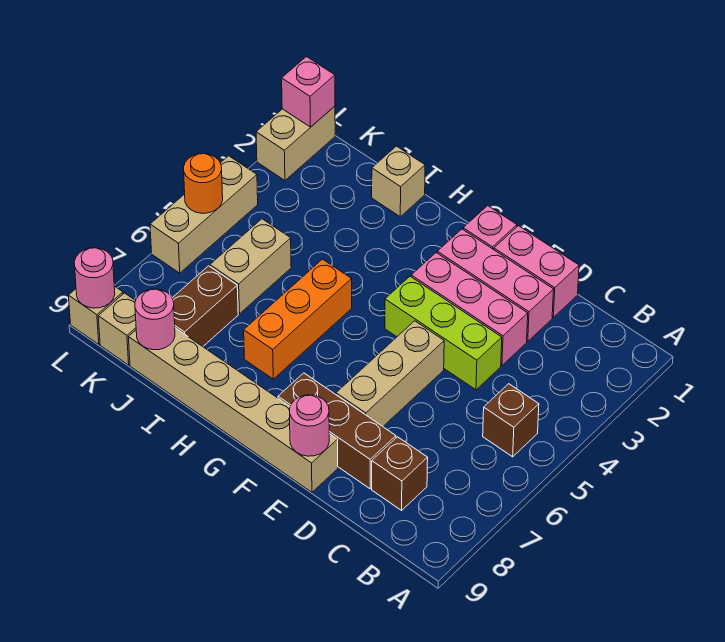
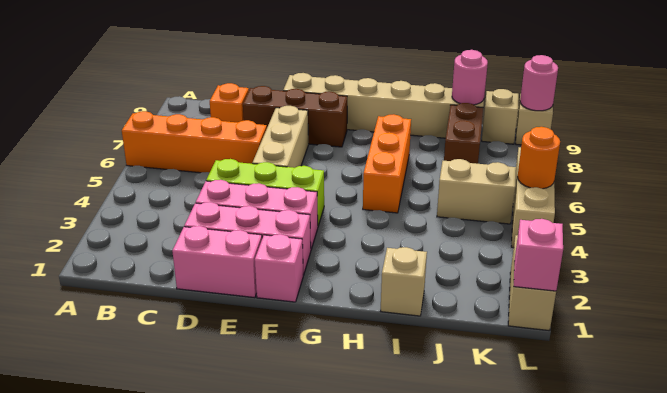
none -> orange 1x4 brick [122,111,267,173]
brown 1x1 brick [483,384,539,457] -> none
brown 1x1 brick [372,437,428,510] -> orange 1x1 brick [210,83,249,122]
pink 1x1 round brick [289,395,329,456] -> none
tan 1x2 brick [210,219,291,314] -> tan 1x2 brick turned to [437,159,516,224]

